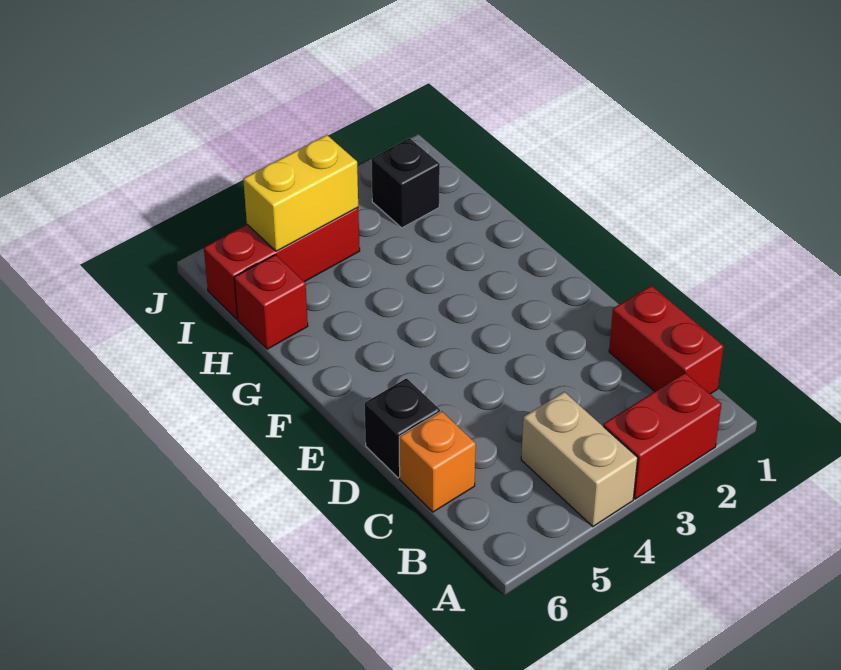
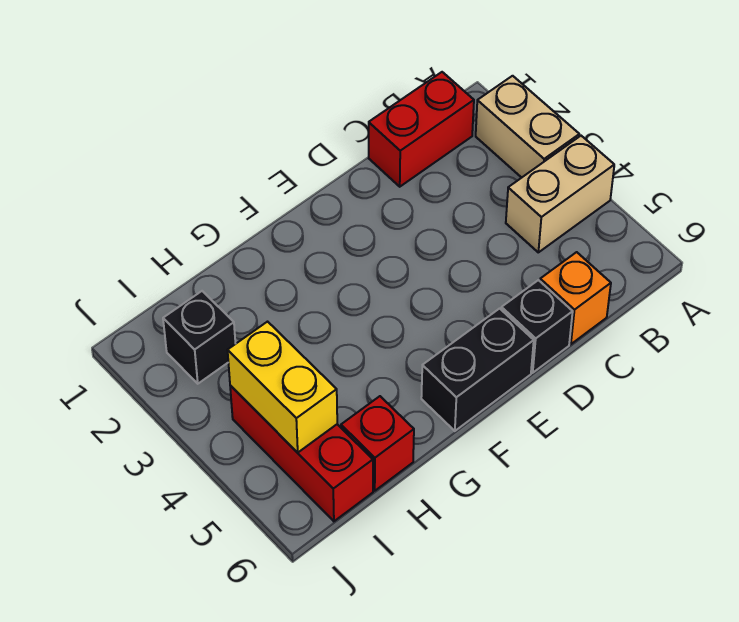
red 1x2 brick [603,373,722,499] -> tan 1x2 brick [476,76,579,178]
none -> black 1x2 brick [421,309,534,431]

